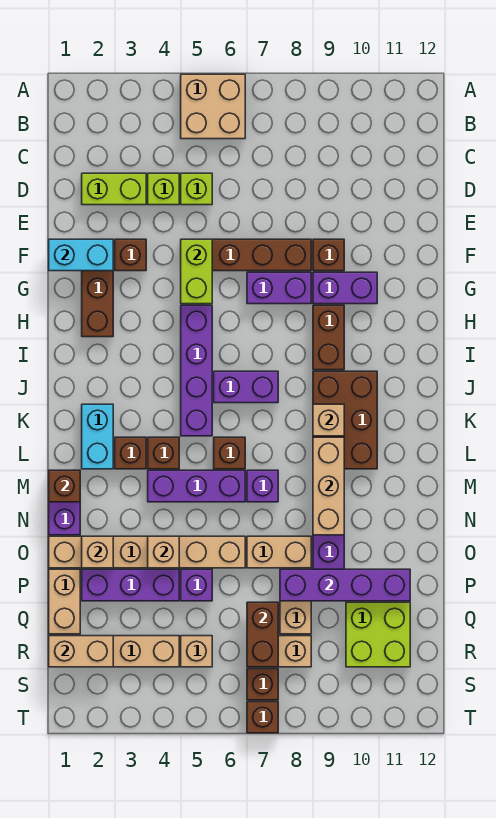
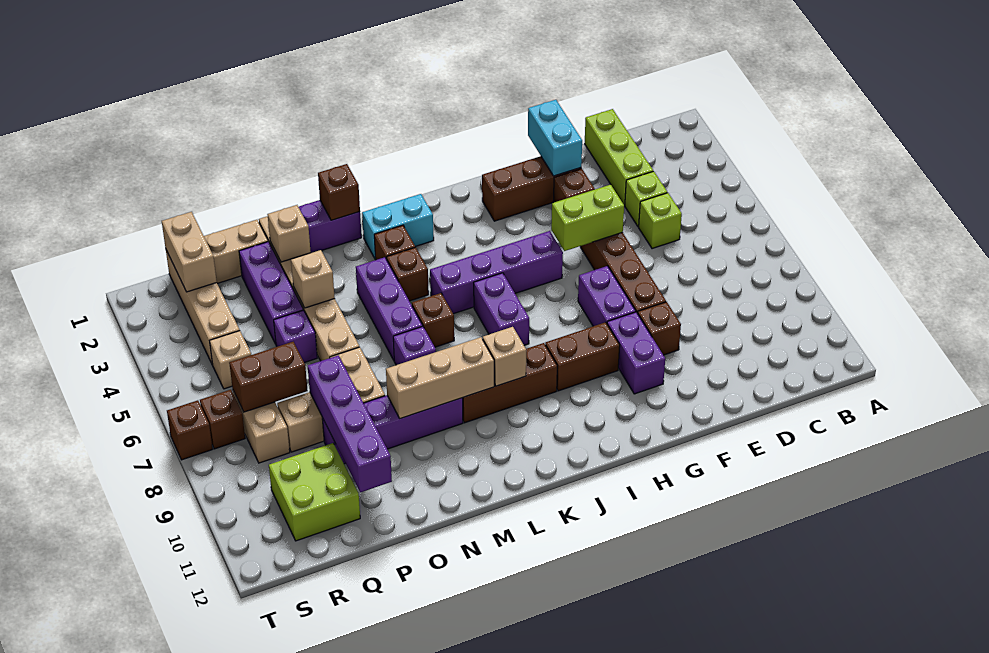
tan 2x2 brick [181,74,245,139] -> none
lime 1x2 brick [82,173,146,205] -> lime 1x3 brick [585,109,653,205]
brown 2x3 brick [313,371,377,469] -> brown 1x3 brick [463,343,557,423]

